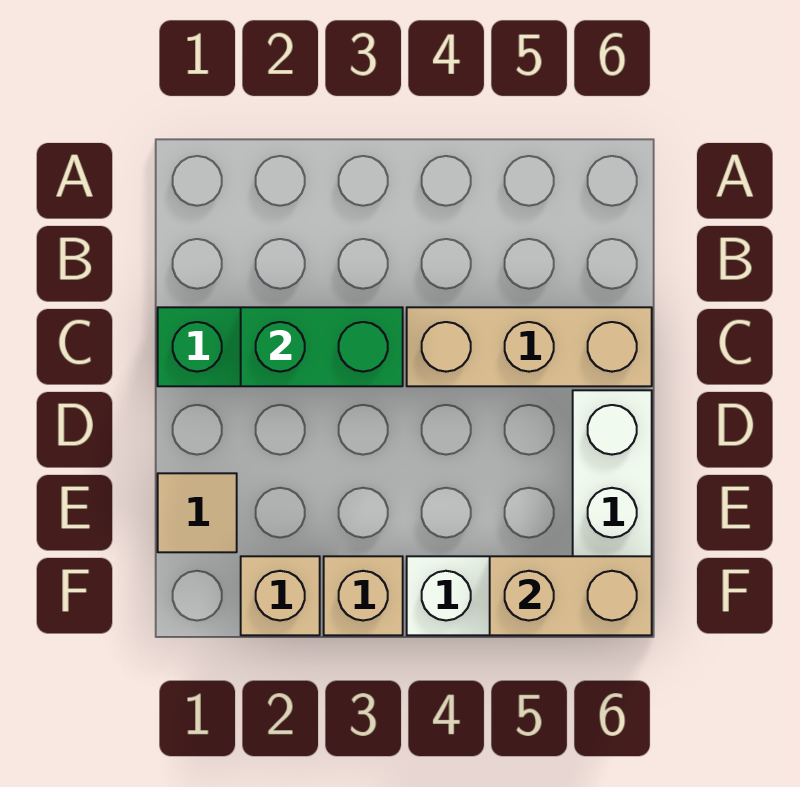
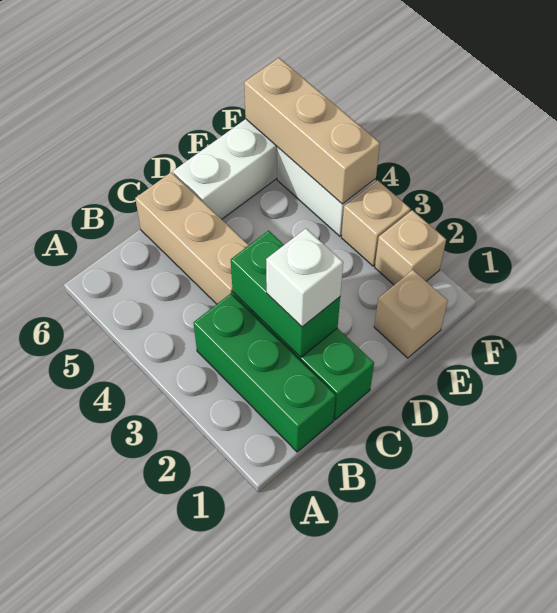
none -> green 1x3 brick [194,294,336,452]
none -> white 1x1 brick [266,229,343,327]
tan 1x1 tile [158,473,237,552] -> tan 1x1 brick [374,270,448,358]
tan 1x2 brick [490,556,652,635] -> tan 1x3 brick [244,58,380,204]

